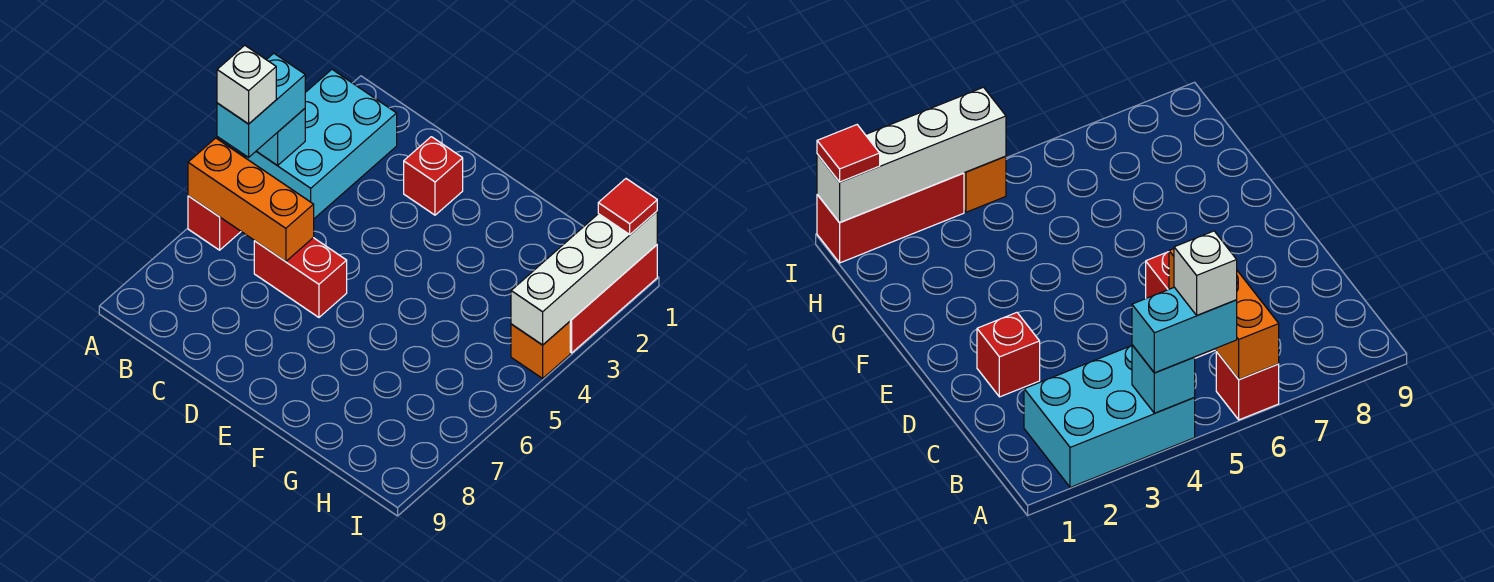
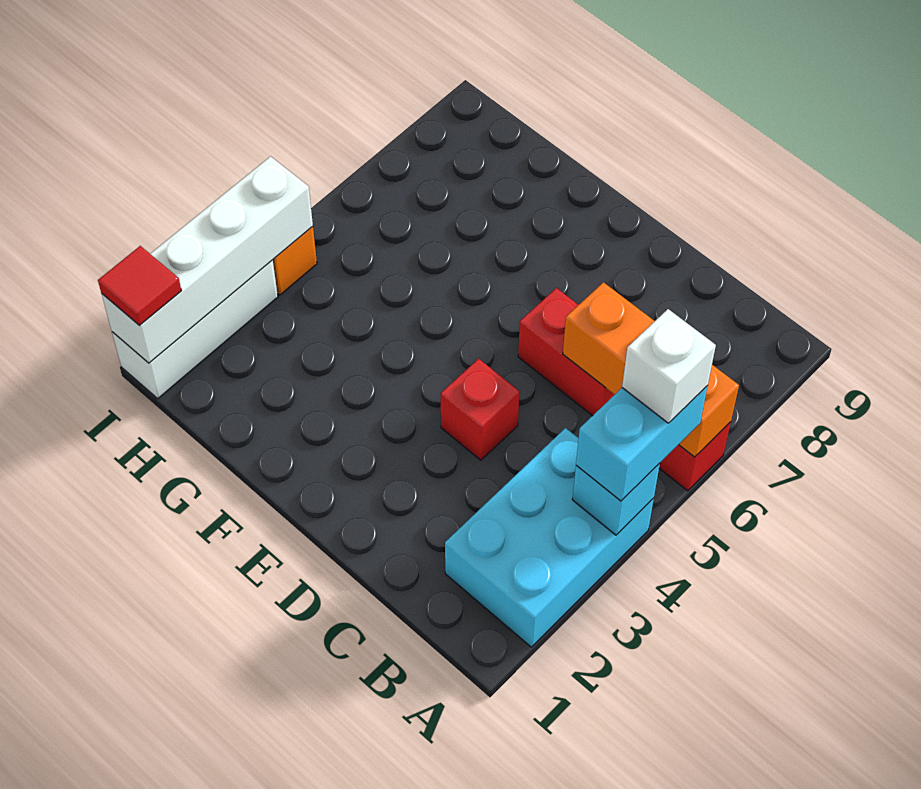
red 1x1 brick [404,137,463,215] -> red 1x1 brick moved to [441,359,520,460]
red 1x3 brick [570,245,657,353] -> white 1x3 brick [112,260,278,398]

